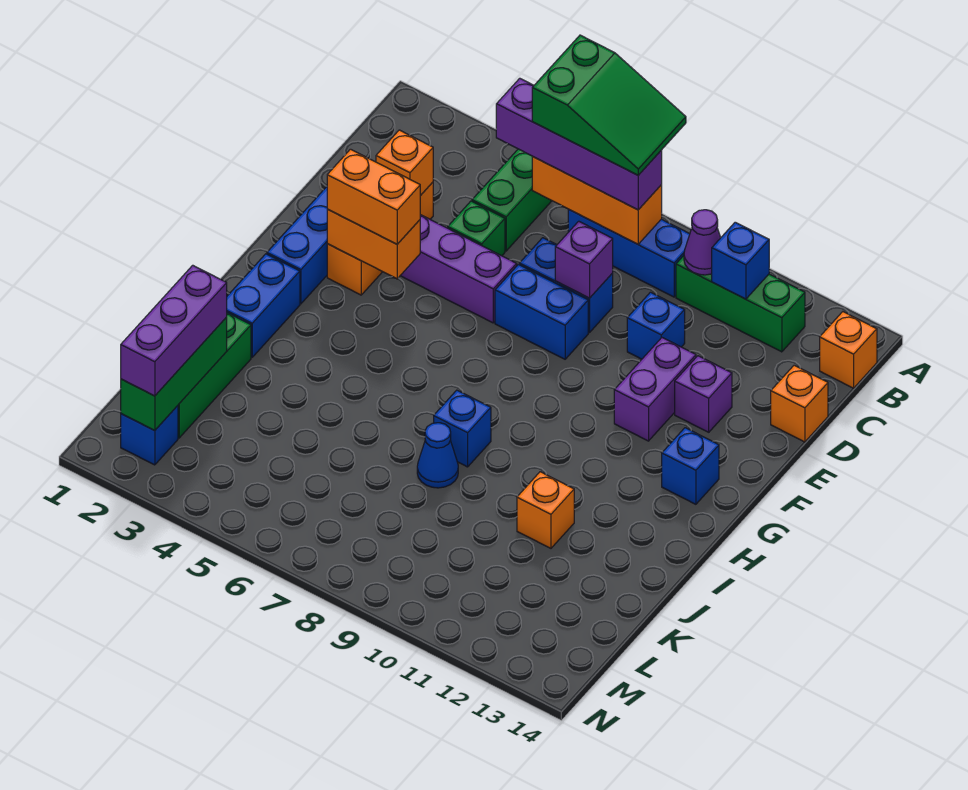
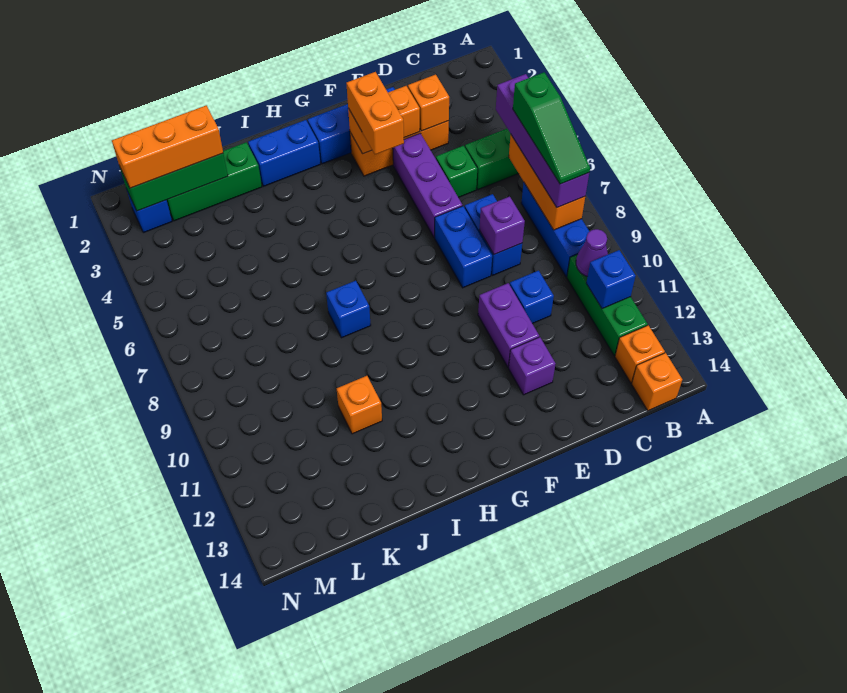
green 2x3 slope [532,35,686,175] -> green 1x3 slope [513,72,590,184]
orange 1x1 brick [771,365,828,442] -> orange 1x1 brick moved to [615,325,665,383]
purple 1x2 brick [614,338,696,441] -> purple 1x2 brick turned to [478,283,539,367]
orange 1x2 brick [327,209,420,279] -> orange 1x2 brick turned to [348,86,420,154]
blue 1x1 brick [662,428,719,504] -> none
blue 1x1 cone [417,423,458,488] -> none
purple 1x3 brick [121,265,227,396] -> orange 1x3 brick [112,105,223,188]

